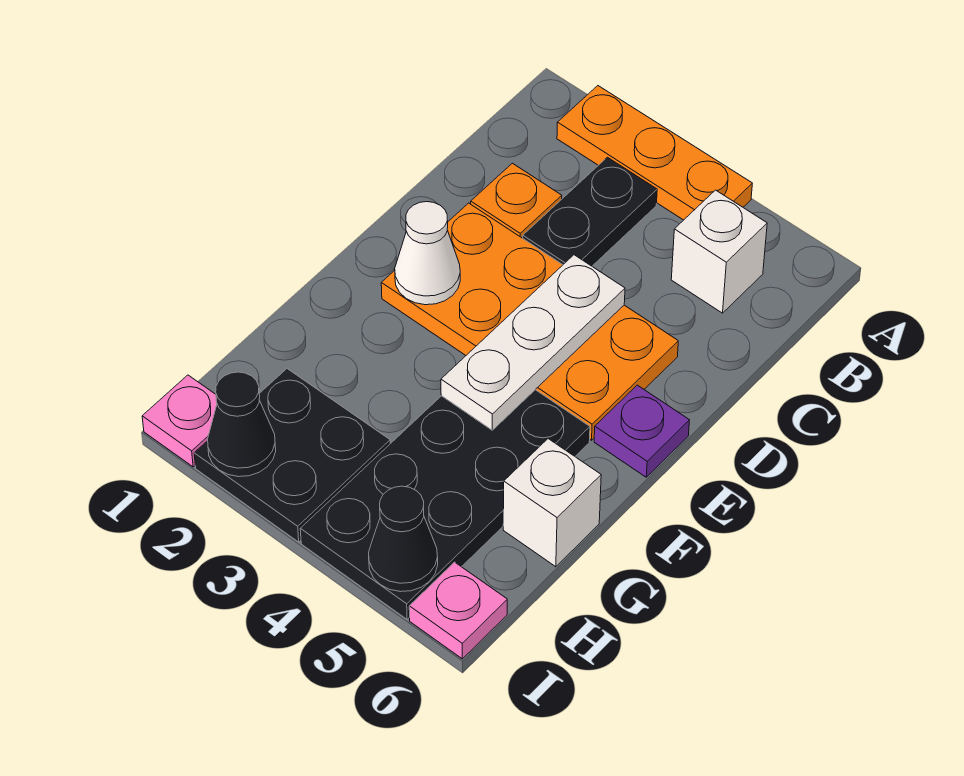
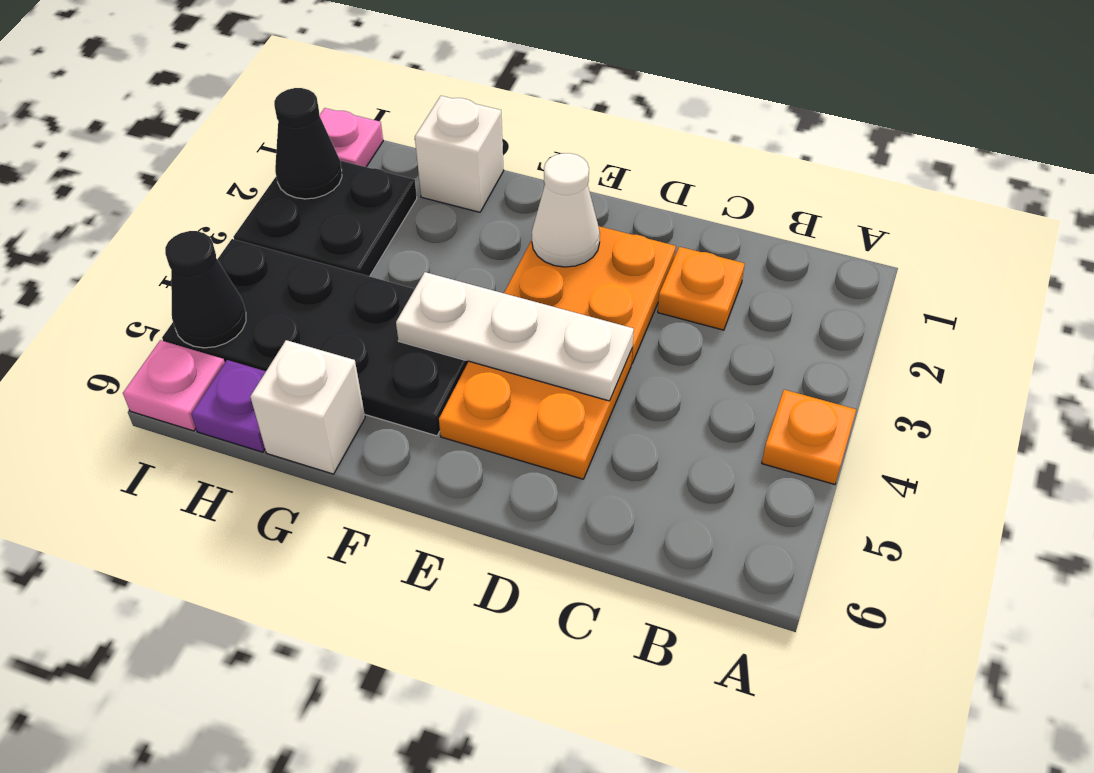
orange 1x3 plate [557,86,752,220] -> orange 1x1 plate [762,390,856,484]
black 1x2 plate [523,157,657,266] -> none
white 1x1 brick [671,190,767,313] -> white 1x1 brick moved to [415,96,504,212]
purple 1x1 plate [594,385,690,477] -> purple 1x1 plate moved to [191,360,266,452]

